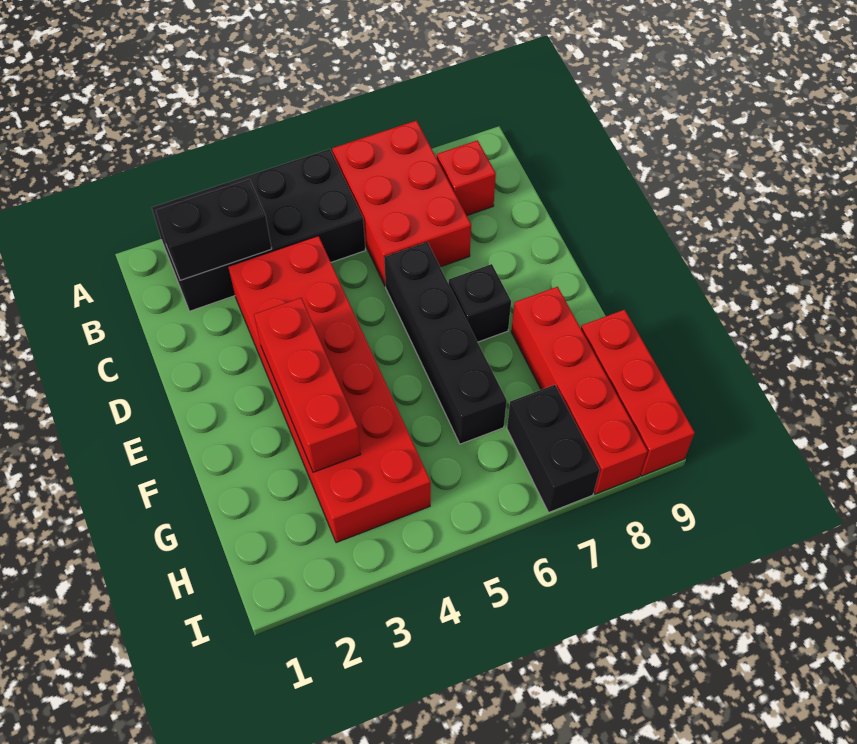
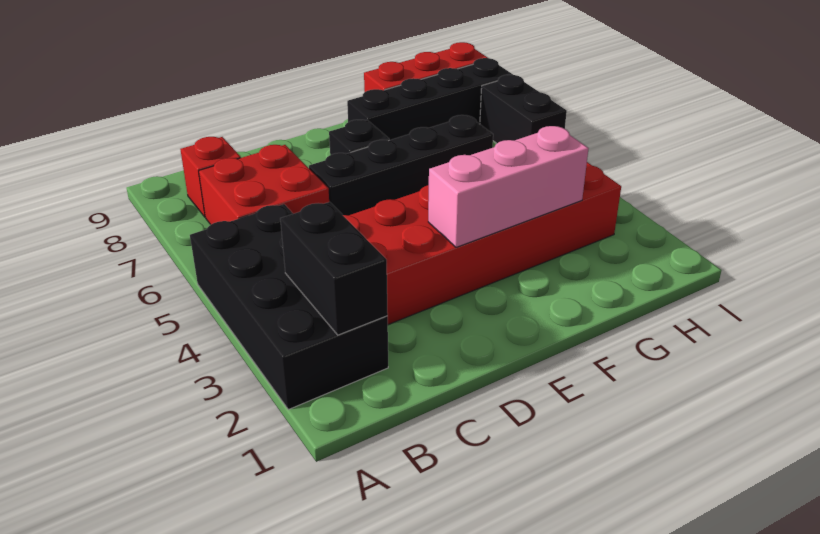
red 2x3 brick [332,121,471,286] -> red 2x2 brick [199,145,329,224]
red 1x3 brick [254,298,361,472] -> pink 1x3 brick [428,126,589,247]
red 1x4 brick [511,287,648,494] -> black 1x4 brick [347,58,513,140]
black 1x2 brick [507,385,600,512] -> black 1x2 brick turned to [480,75,567,143]

